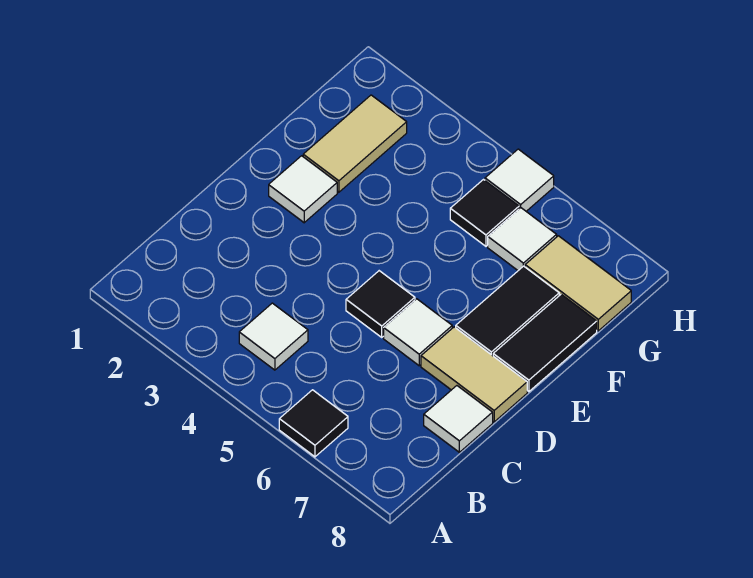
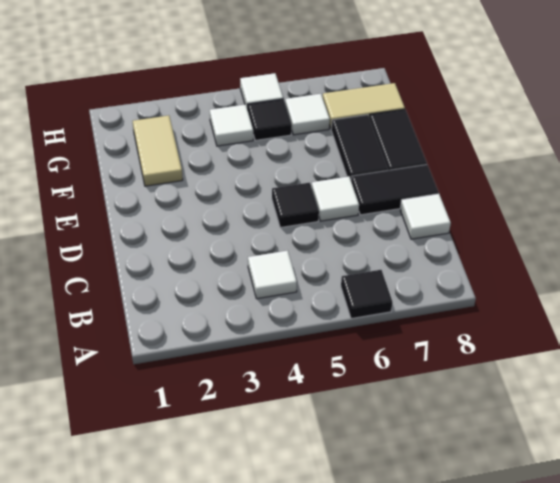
tan 1x2 tile [421,327,527,422] -> black 1x2 tile [351,165,439,215]
white 1x1 tile [269,156,337,223] -> white 1x1 tile moved to [210,104,253,146]

